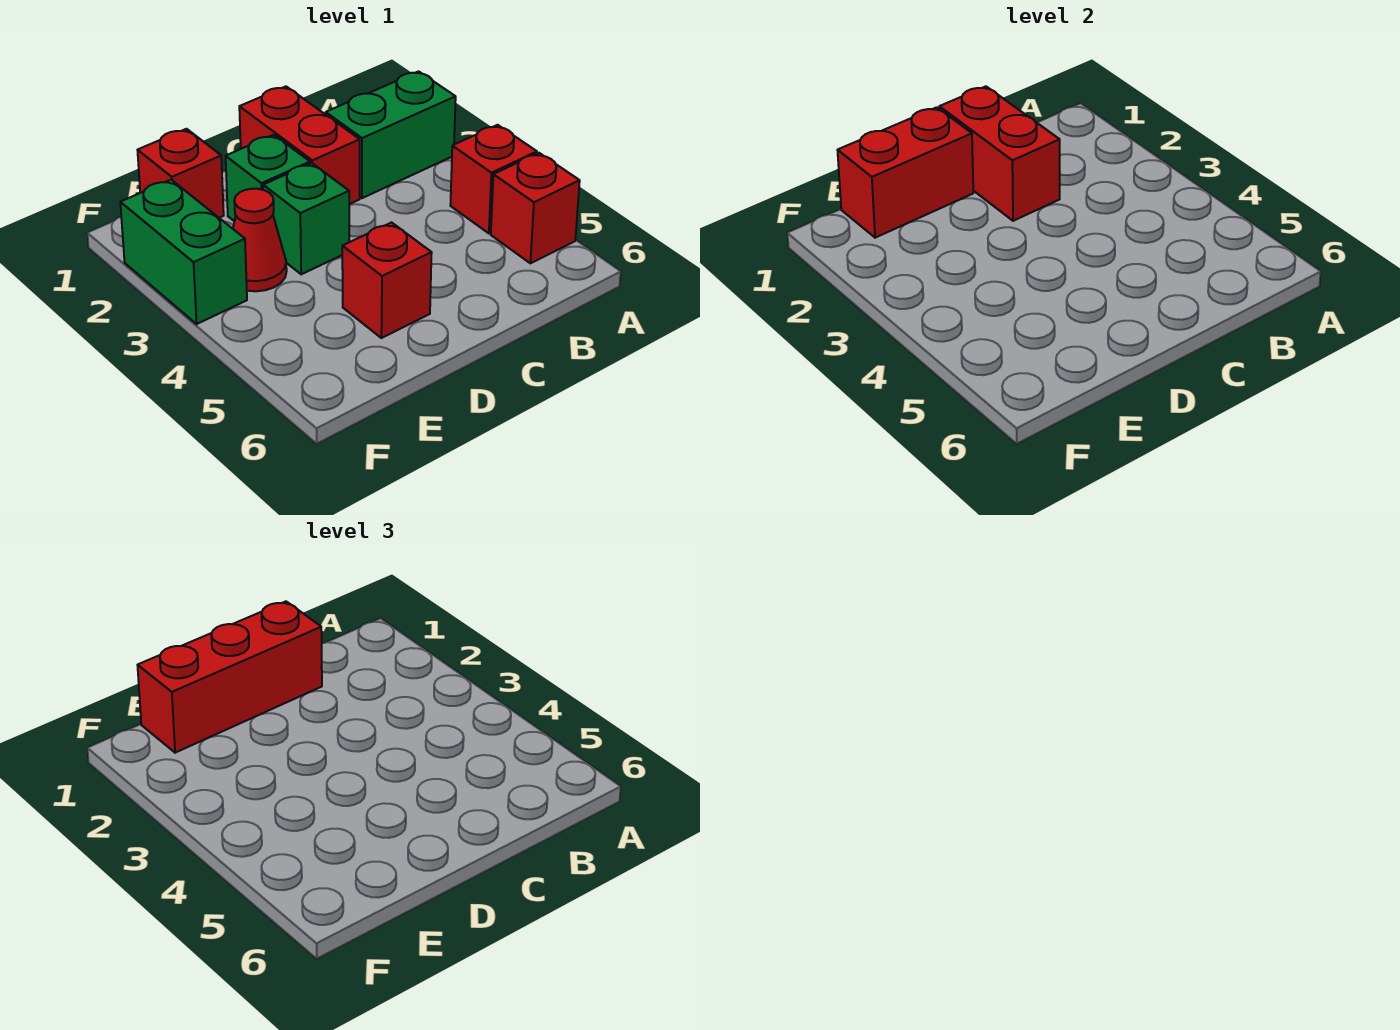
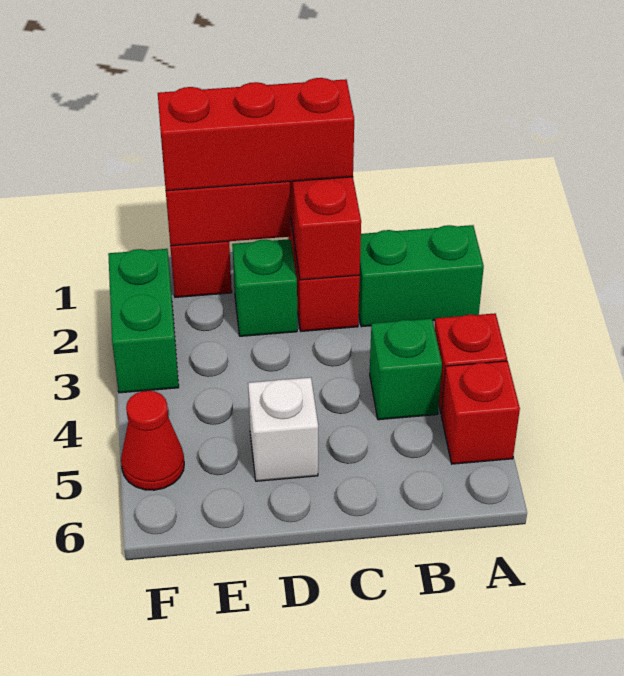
green 1x1 brick [263,163,349,274] -> green 1x1 brick moved to [370,319,442,420]
red 1x1 brick [342,223,432,338] -> white 1x1 brick [248,377,318,481]
red 1x1 cone [233,189,287,291] -> red 1x1 cone moved to [121,391,184,490]

